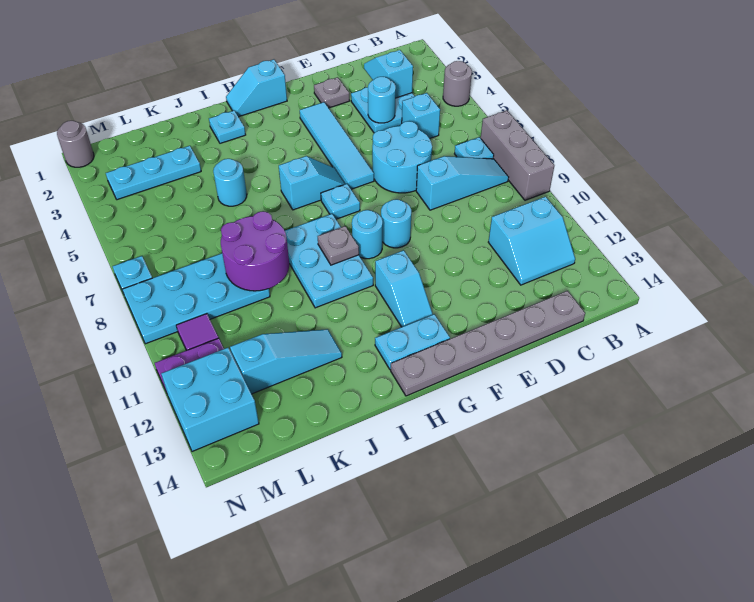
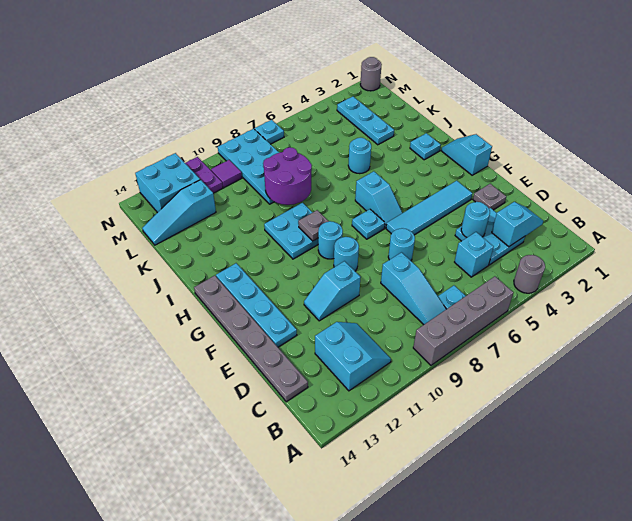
grey 1x3 brick [481,111,554,200] -> grey 1x4 brick [413,276,513,365]
cyan 2x2 slope [488,197,575,285] -> cyan 2x2 slope turned to [315,322,391,391]
cyan 2x2 round brick [372,121,432,193] -> cyan 1x1 round brick [388,228,415,260]
cyan 1x2 slope [375,250,433,327] -> cyan 1x2 slope moved to [304,261,361,321]
cyan 1x2 plate [375,314,450,370] -> cyan 1x4 plate [216,263,297,347]
cyan 2x3 plate [285,214,373,308] -> cyan 2x2 plate [264,203,318,259]
cyan 1x3 slope [230,329,342,394] -> cyan 1x3 slope turned to [142,180,216,245]

